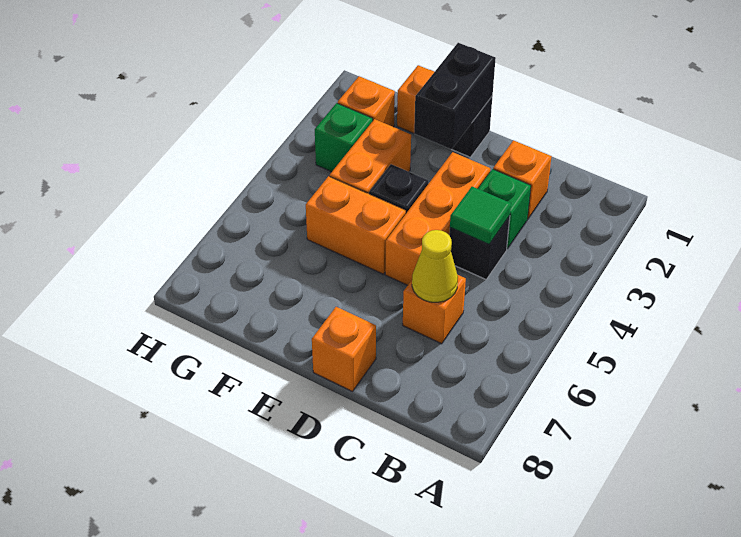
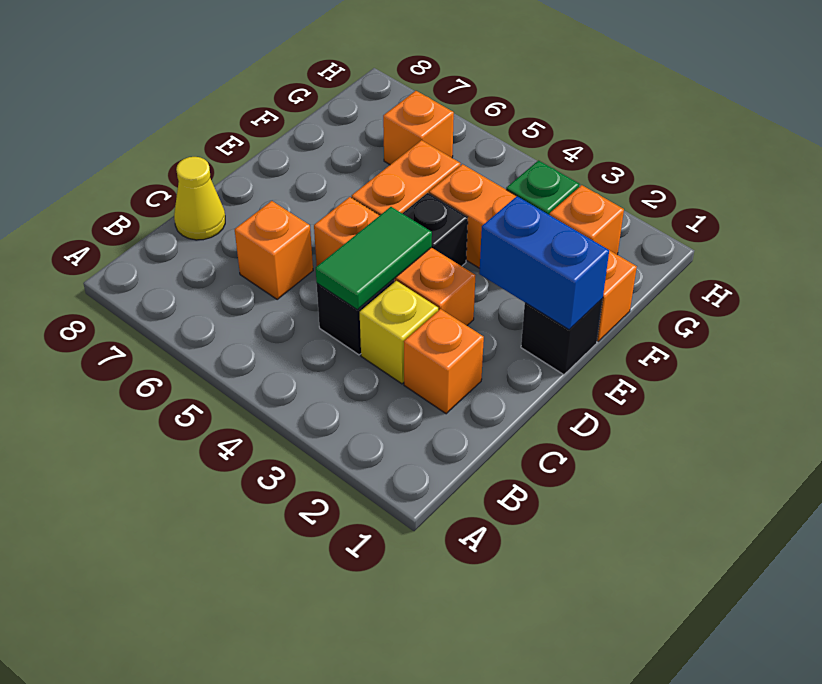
green 1x1 brick [478,169,531,249] -> yellow 1x1 brick [360,281,438,384]
green 1x1 tile [450,187,511,244] -> green 1x2 tile [316,207,432,310]
yellow 1x1 cone [412,230,458,302] -> yellow 1x1 cone moved to [174,157,225,240]
orange 1x1 brick [312,307,376,392] -> orange 1x1 brick moved to [383,91,454,165]
black 1x2 brick [414,43,496,149] -> blue 1x2 brick [479,196,609,330]

